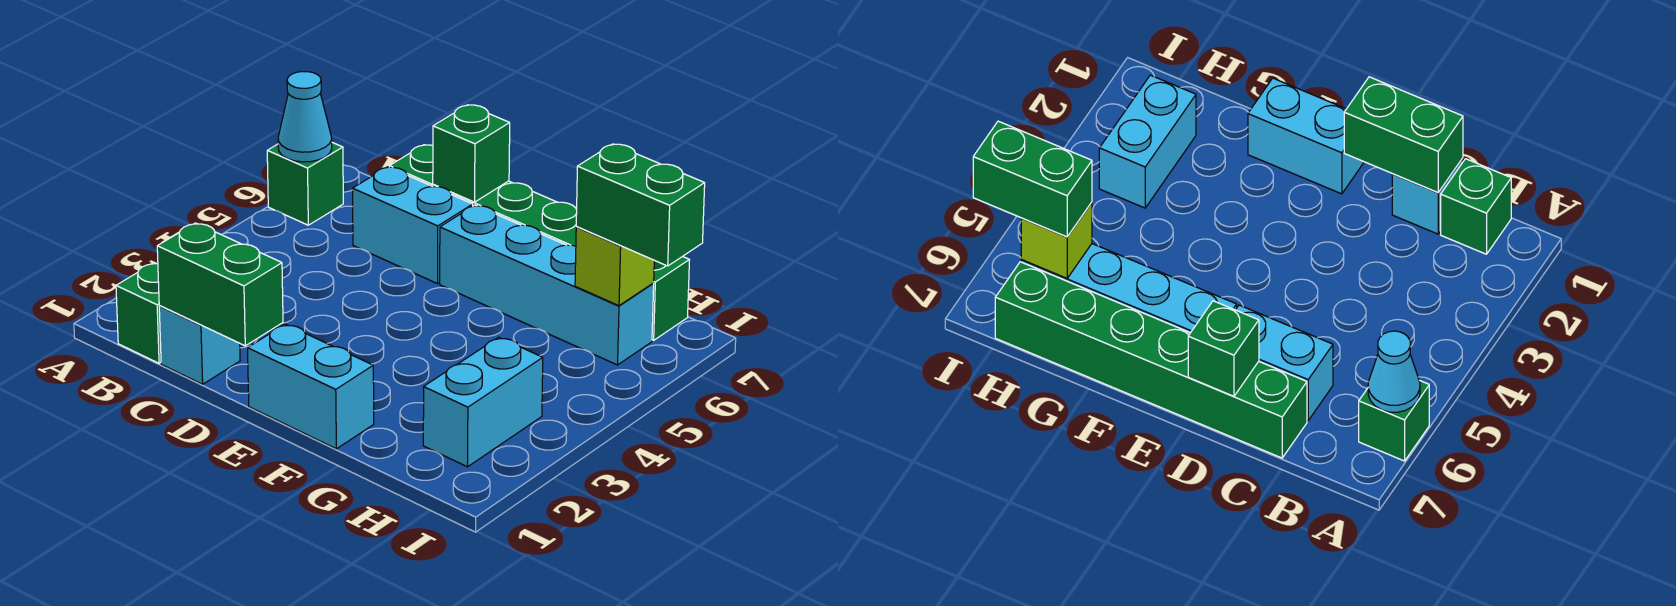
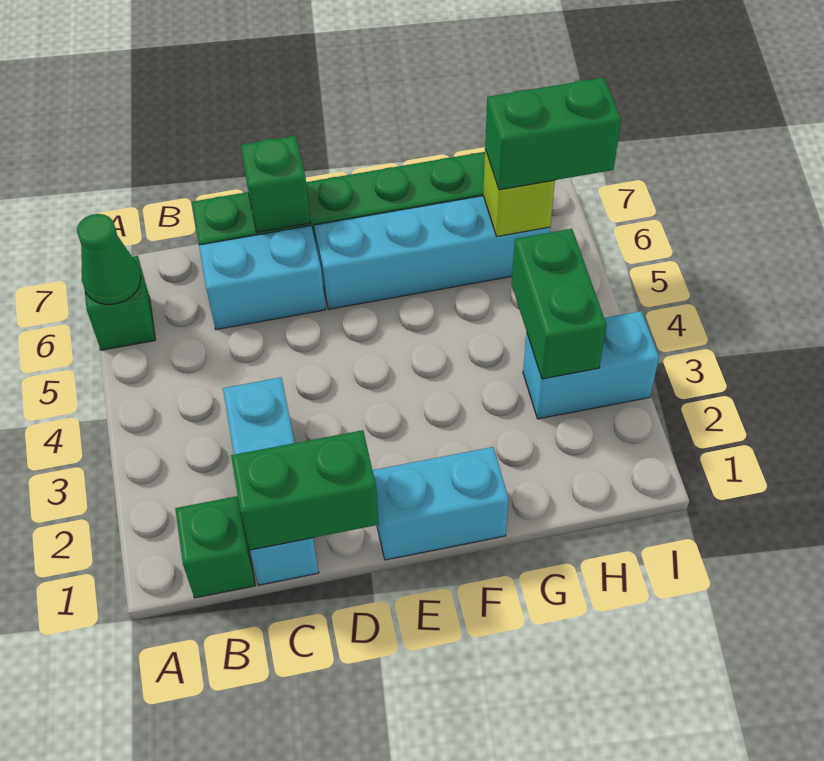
cyan 1x1 cone [278,72,332,162] -> green 1x1 cone [77,214,141,304]
cyan 1x1 brick [159,306,240,384] -> cyan 1x3 brick [223,377,319,585]
cyan 1x2 brick [423,337,543,467] -> cyan 1x2 brick turned to [523,311,659,419]
none -> green 1x2 brick [512,229,607,379]

